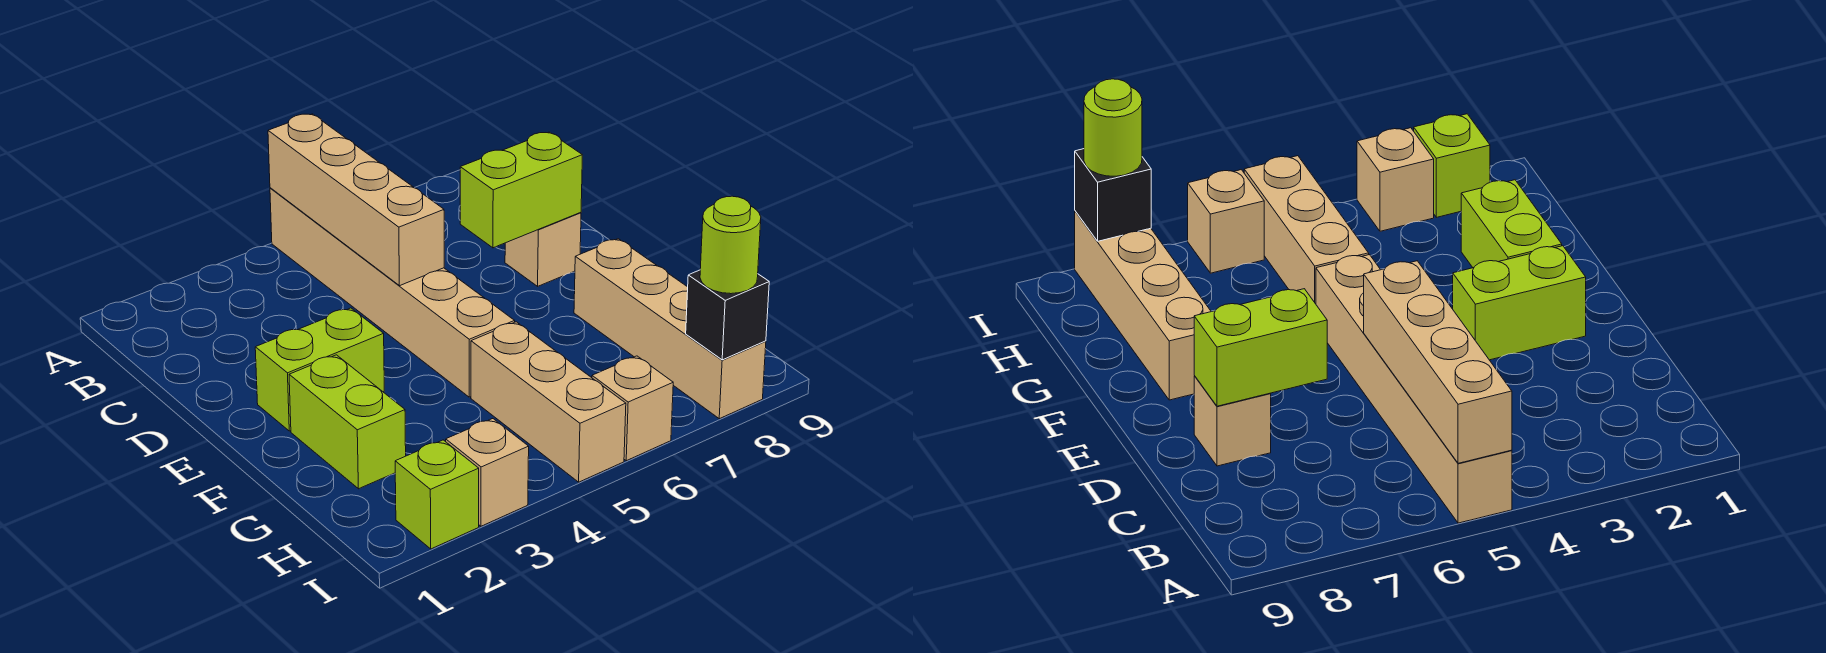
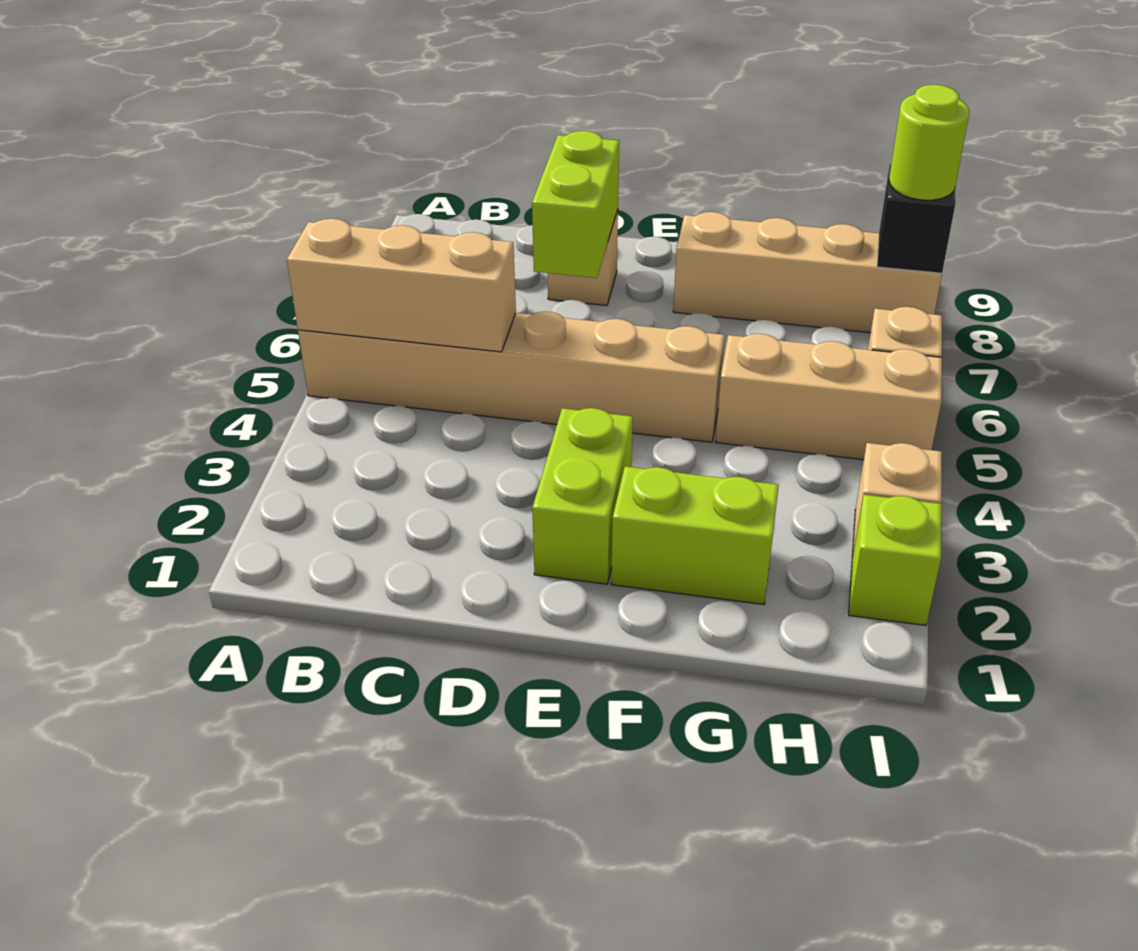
tan 1x4 brick [268,114,444,286] -> tan 1x3 brick [287,219,516,352]

